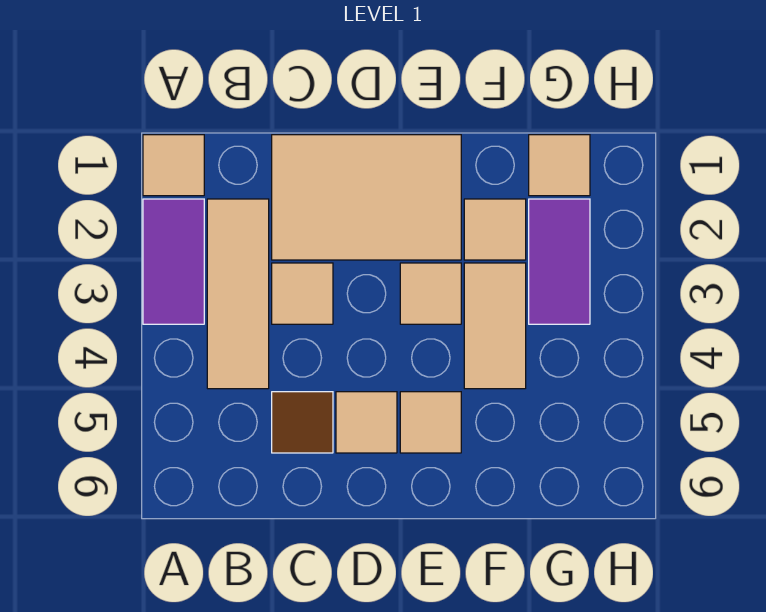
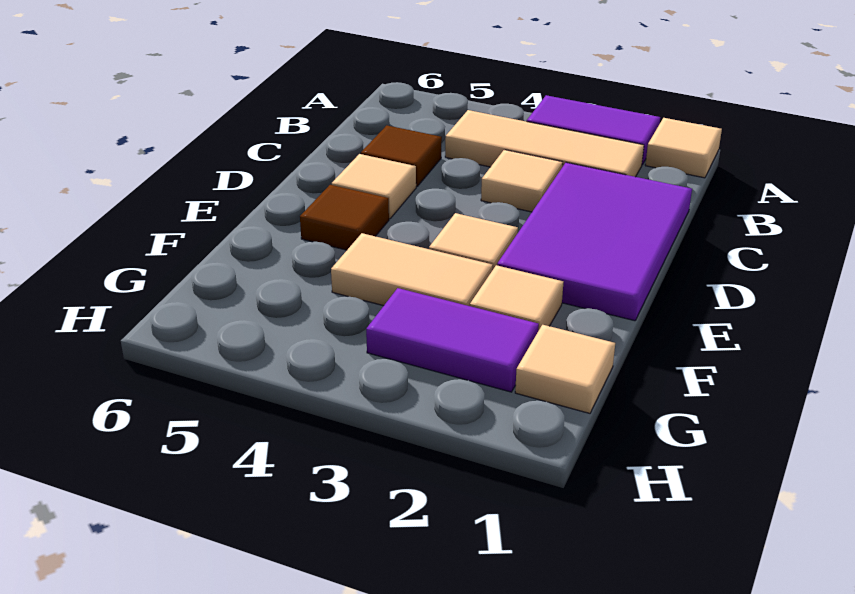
tan 2x3 tile [272,135,461,260] -> purple 2x3 tile [497,163,692,321]
tan 1x1 tile [400,392,461,453] -> brown 1x1 tile [300,185,389,250]

